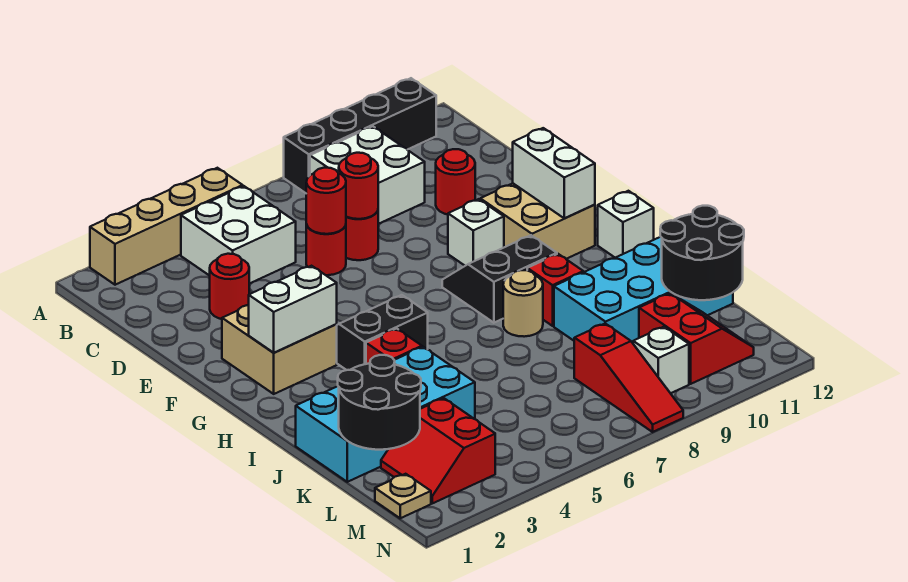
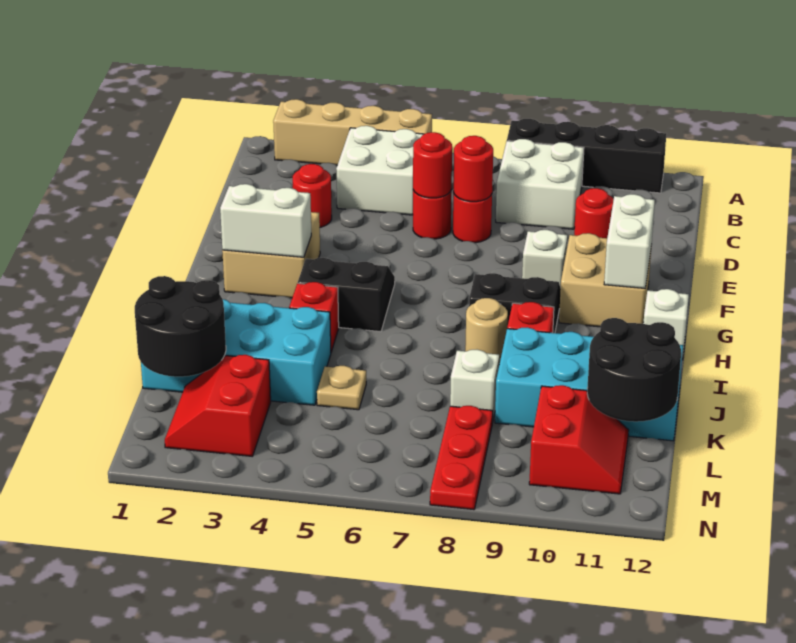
red 1x3 slope [574,324,683,432] -> red 1x3 plate [430,406,493,510]
tan 1x1 plate [375,474,431,518] -> tan 1x1 plate moved to [317,366,366,410]
white 1x1 brick [633,327,689,393] -> white 1x1 brick moved to [450,350,499,423]

